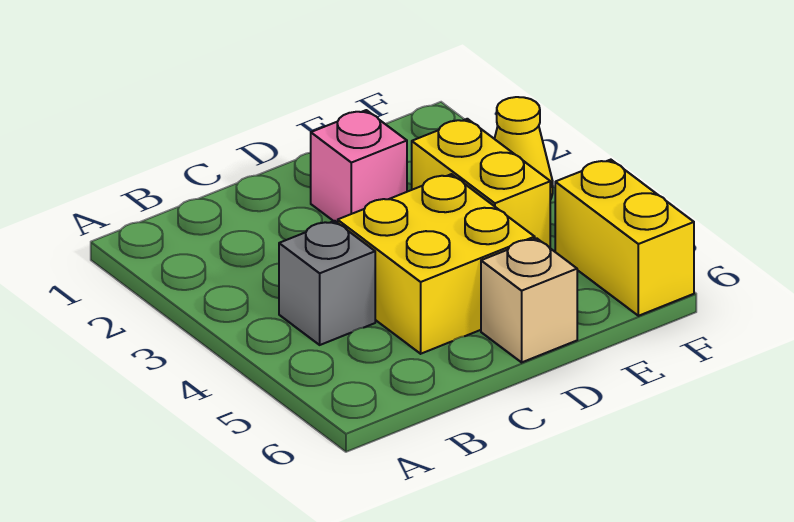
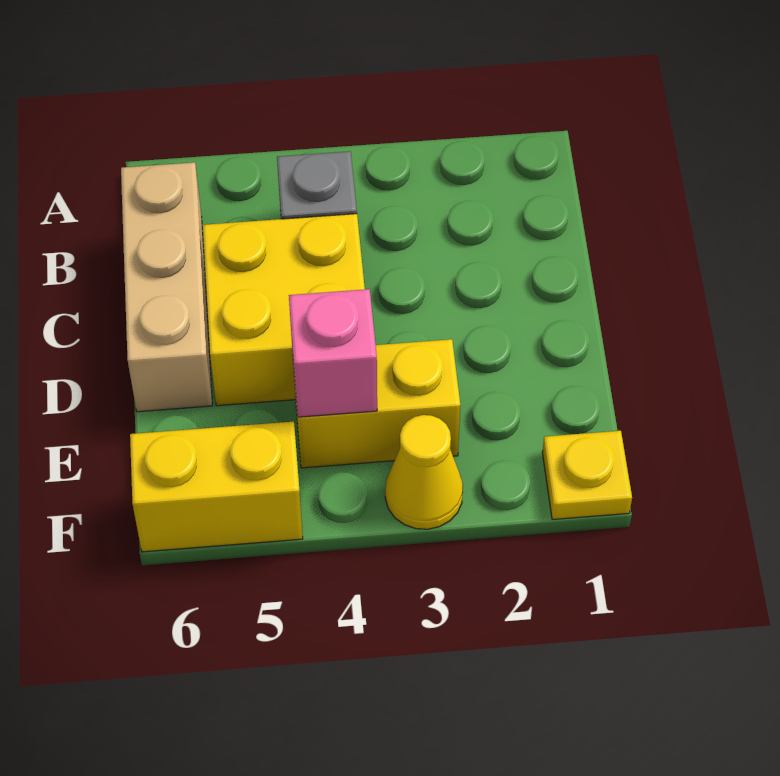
pink 1x1 brick [311,110,407,223] -> pink 1x1 brick moved to [289,289,377,417]
tan 1x1 brick [481,238,577,362] -> tan 1x3 brick [121,162,212,412]
none -> yellow 1x1 plate [542,431,632,520]

